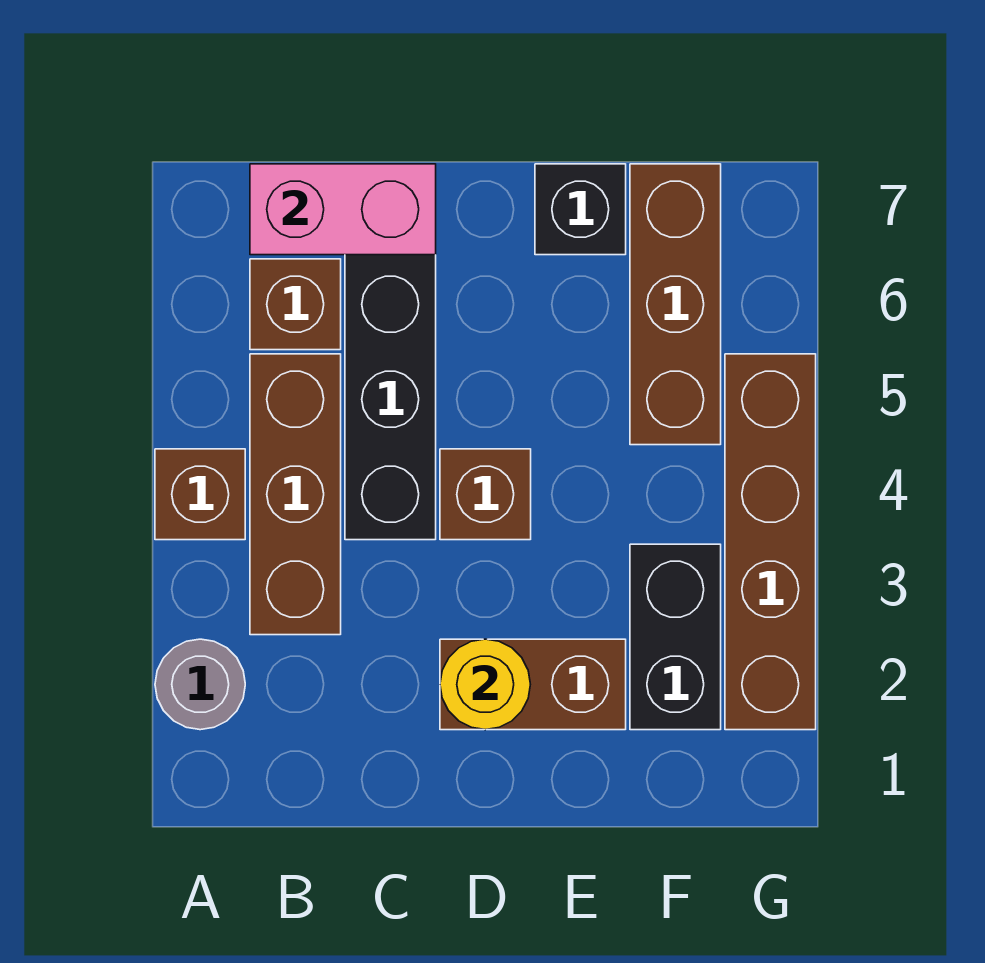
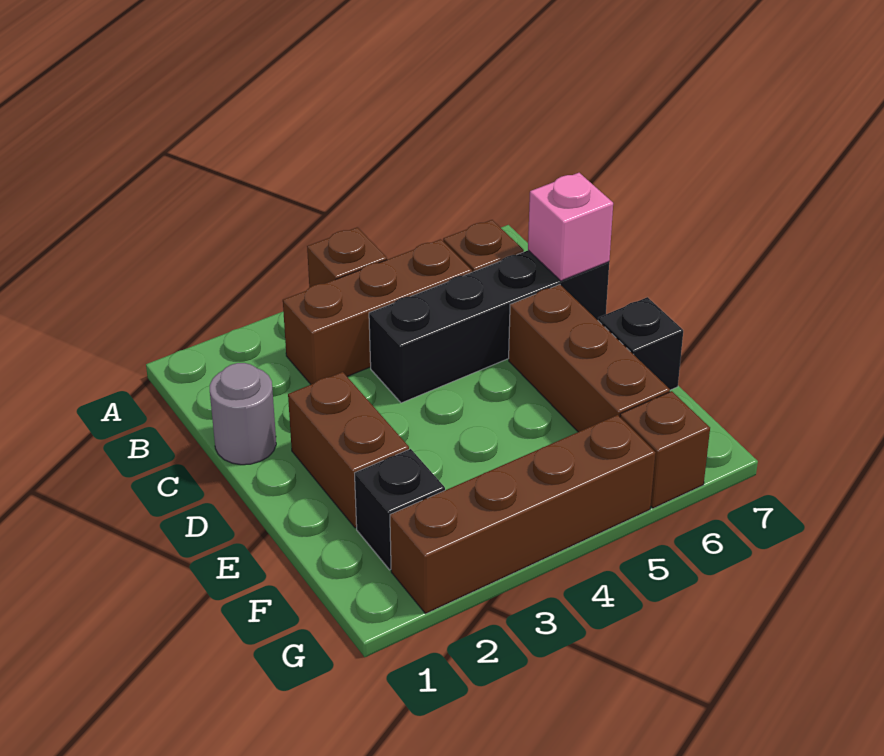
grey 1x1 round brick [155,639,245,730] -> grey 1x1 round brick moved to [210,363,276,465]
pink 1x2 brick [250,164,436,255] -> pink 1x1 brick [528,173,613,281]
yellow 1x1 round brick [440,639,530,730] -> none
brown 1x1 brick [440,449,531,540] -> brown 1x1 brick moved to [620,391,710,508]
black 1x2 brick [630,544,721,730] -> black 1x1 brick [355,449,445,570]
brown 1x3 brick [630,164,721,445] -> brown 1x3 brick turned to [509,285,670,432]

